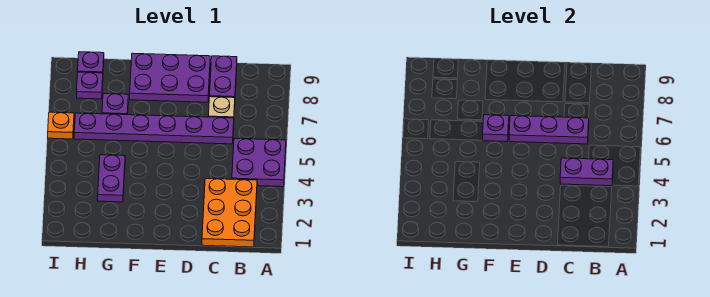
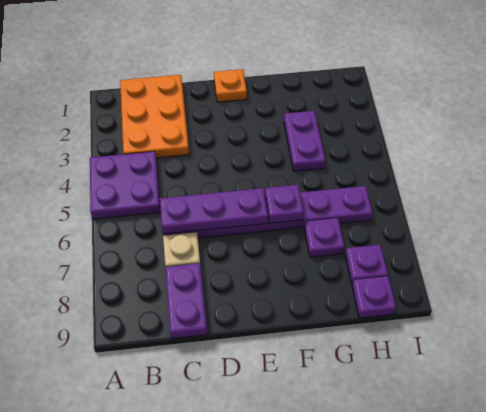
purple 1x2 plate [560,158,613,186] -> none
purple 2x3 plate [130,53,210,102] -> none
orange 1x1 plate [48,112,74,139] -> orange 1x1 plate moved to [214,69,247,102]

